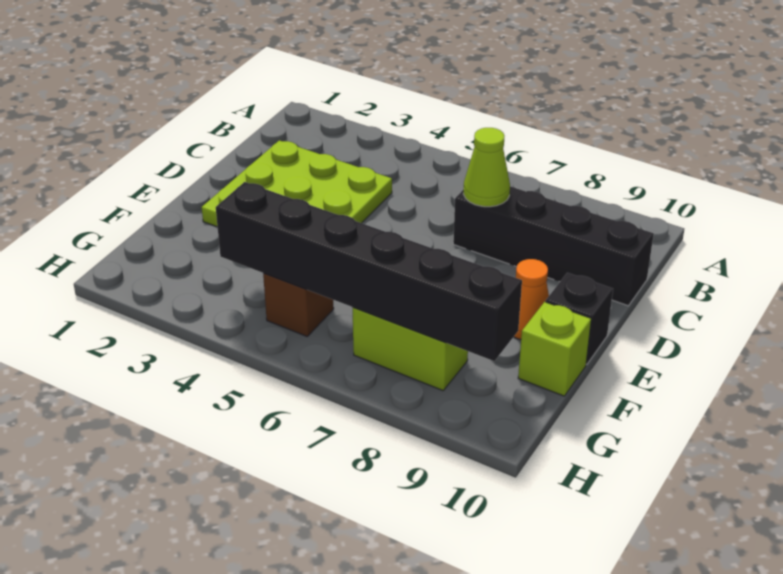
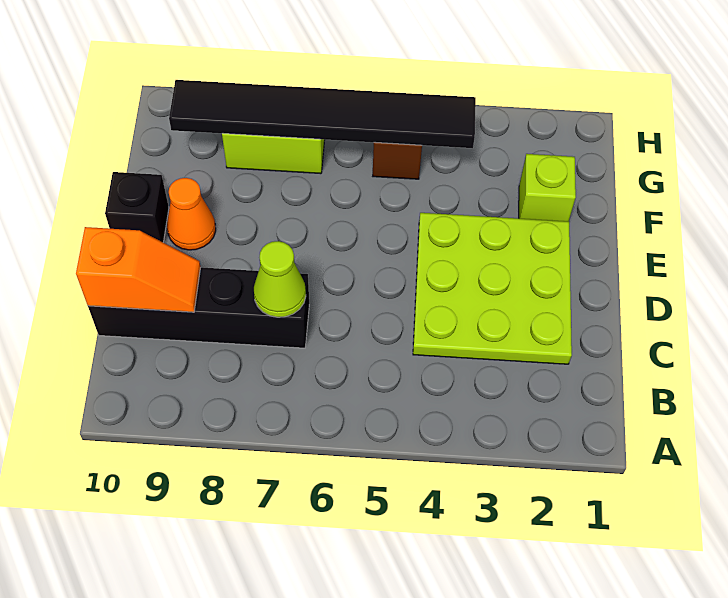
none -> orange 1x2 slope [76,227,201,312]
lime 1x1 brick [518,302,591,396] -> lime 1x1 brick moved to [519,154,576,221]
black 1x6 brick [216,182,522,361] -> black 1x6 tile [169,80,476,148]

